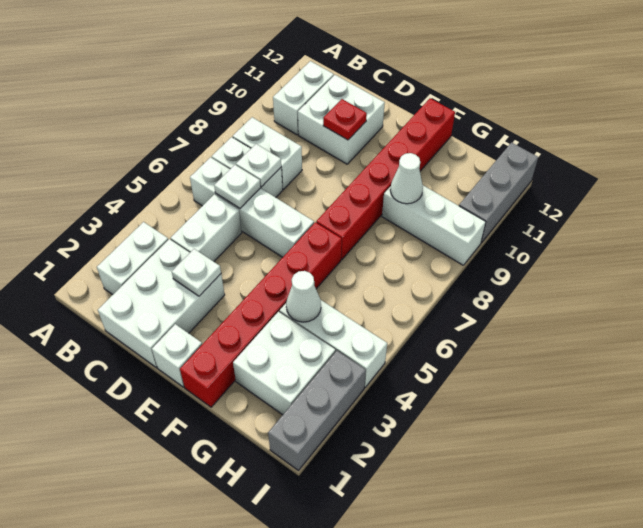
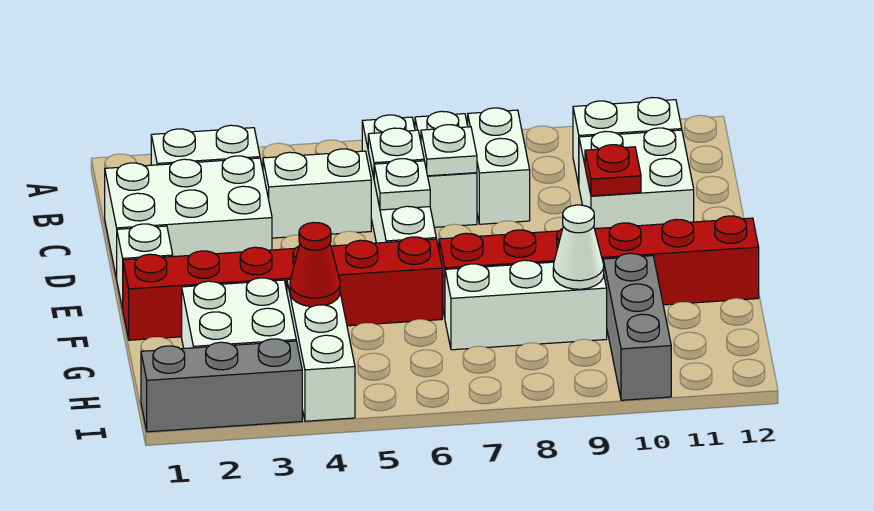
white 1x1 plate [172,249,221,296] -> white 1x1 plate moved to [374,159,430,210]
white 1x1 cone [286,271,321,322] -> red 1x1 cone [290,222,340,307]
white 1x3 brick [382,185,486,265] -> white 1x3 brick turned to [445,260,607,350]
grey 1x3 brick [459,143,538,243] -> grey 1x3 brick turned to [603,253,671,400]

